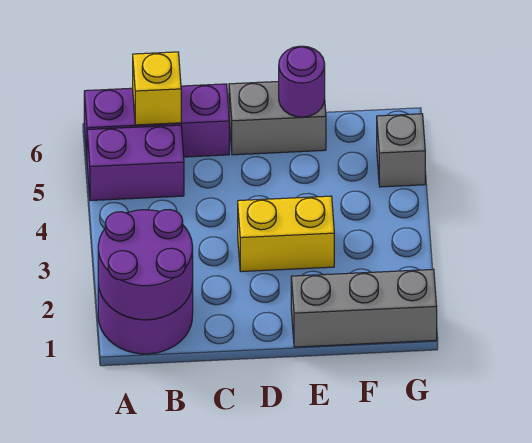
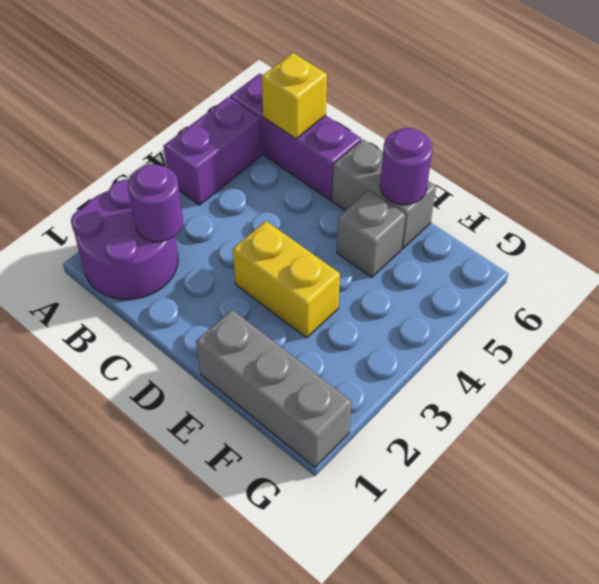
purple 2x2 round brick [98,209,193,320] -> purple 1x1 round brick [128,164,183,242]
purple 1x2 brick [87,125,184,201] -> purple 1x2 brick turned to [164,97,262,205]
grey 1x1 brick [377,114,425,187] -> grey 1x1 brick moved to [337,190,405,277]

